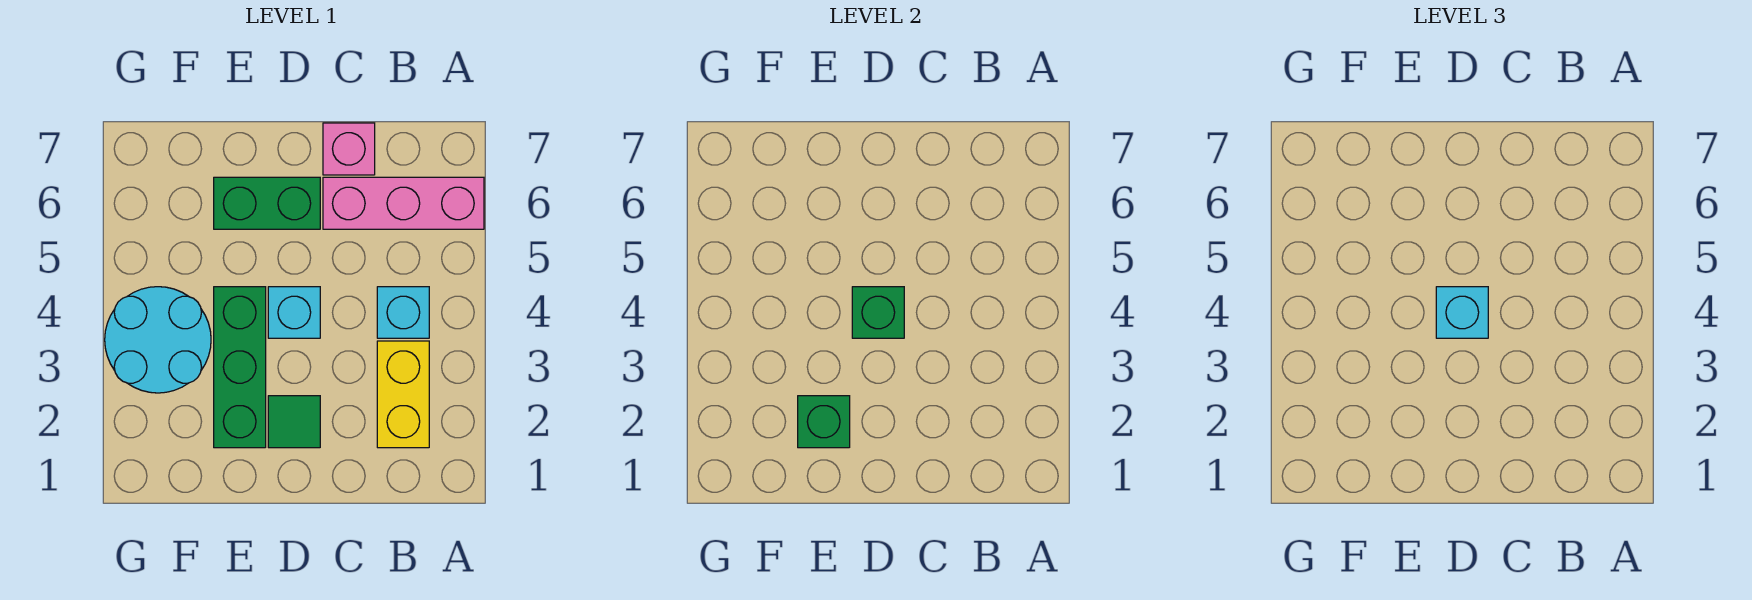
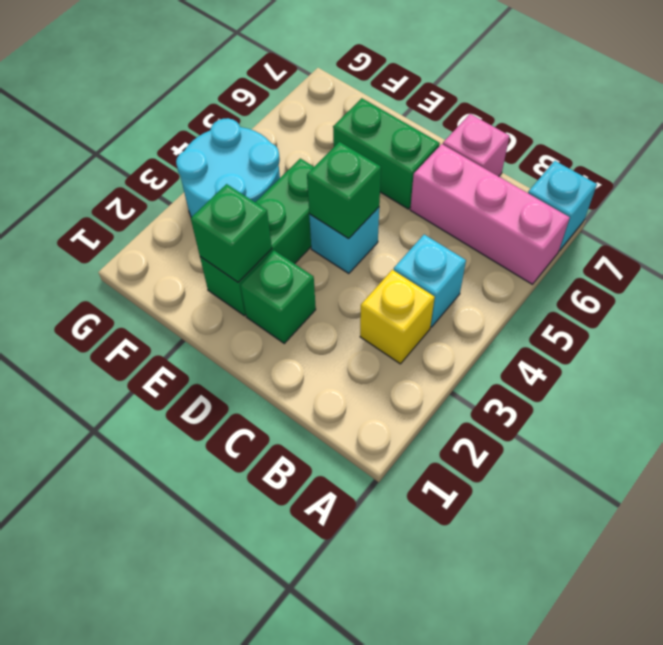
yellow 1x2 brick [377,341,429,448] -> yellow 1x1 brick [360,270,435,364]
green 1x1 tile [268,396,320,448] -> green 1x1 brick [241,251,316,343]
cyan 1x1 brick [1436,287,1488,338] -> cyan 1x1 brick moved to [528,161,597,251]

